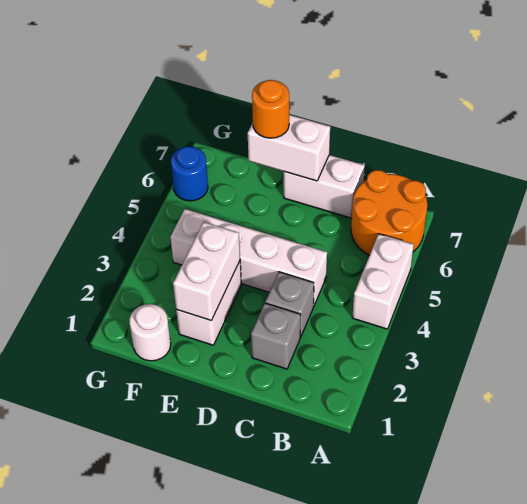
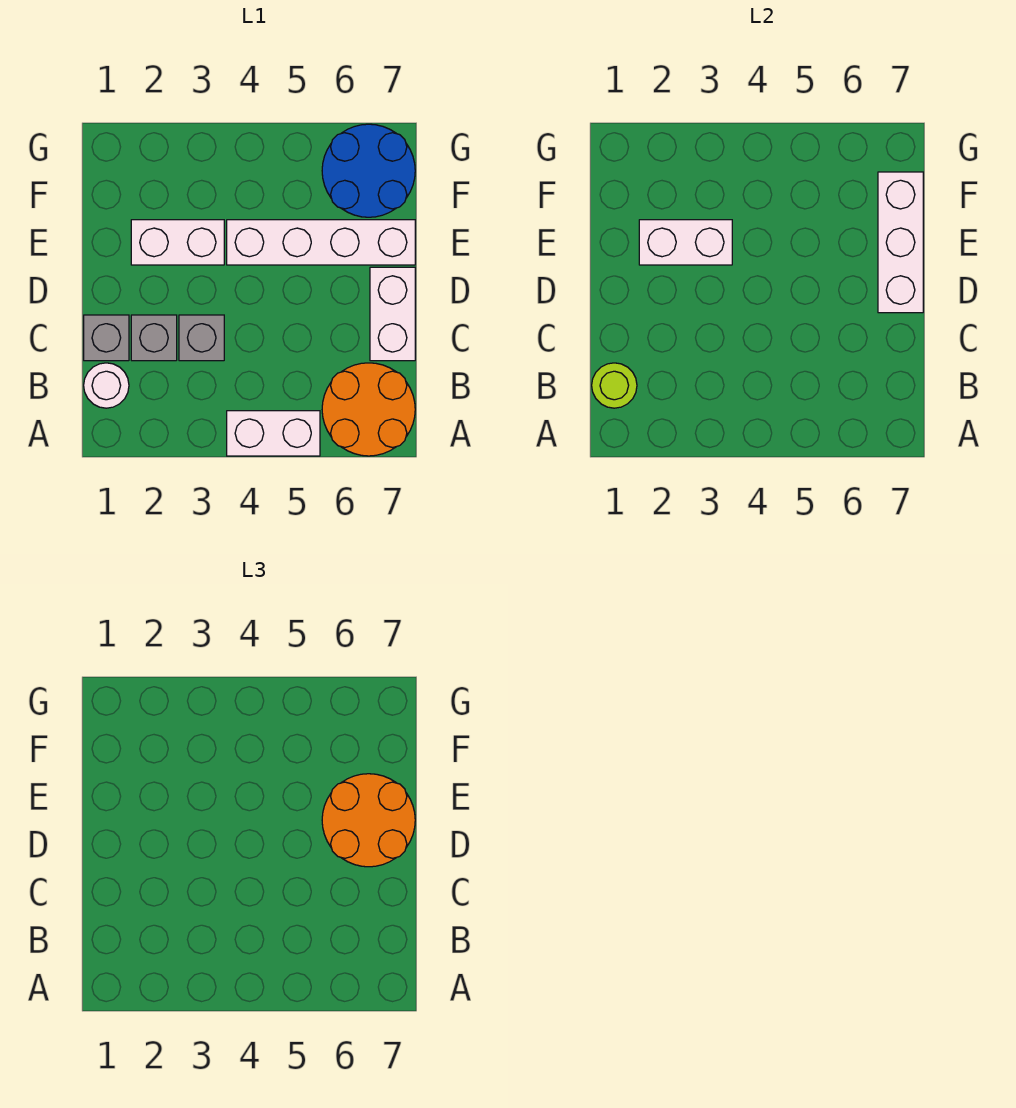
none -> lime 1x1 round brick [592,363,637,408]
none -> grey 1x1 brick [84,315,129,361]
white 1x4 brick [171,209,327,306] -> white 1x4 brick turned to [227,220,415,265]
white 1x2 brick [248,115,330,181] -> white 1x3 brick [878,172,923,313]
orange 1x1 round brick [252,80,289,138] -> orange 2x2 round brick [322,774,415,867]
white 1x1 round brick [129,304,171,361] -> white 1x1 round brick moved to [84,363,129,408]
blue 1x1 round brick [171,146,208,201] -> blue 2x2 round brick [322,124,415,217]

